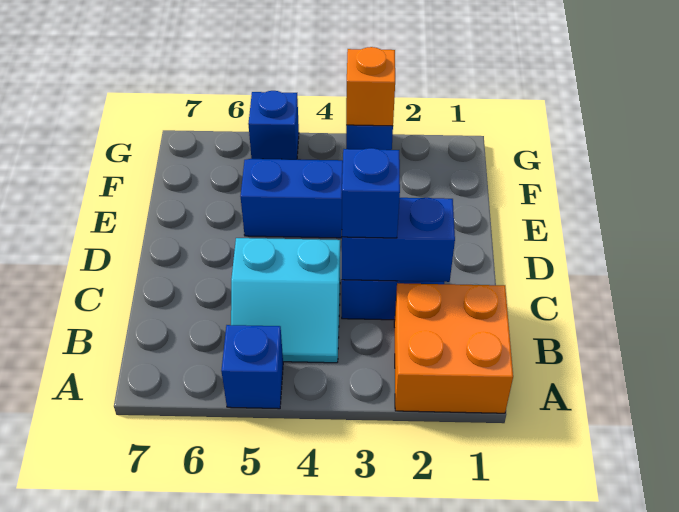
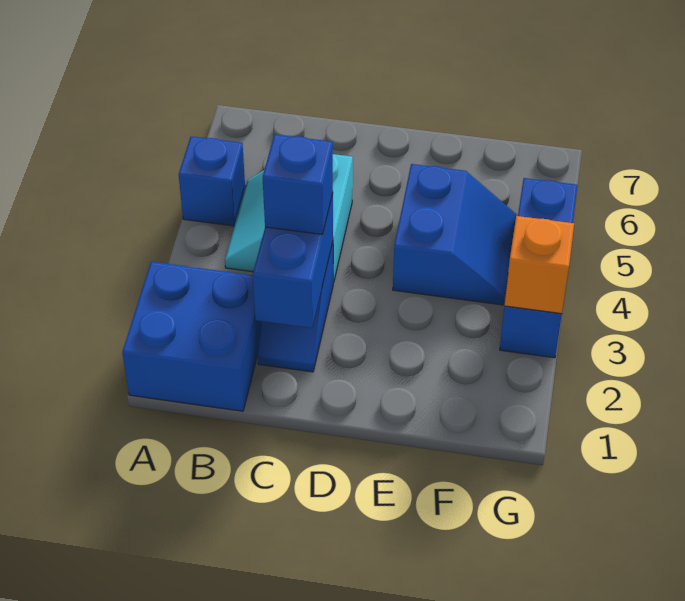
orange 2x2 brick [394,283,513,413] -> blue 2x2 brick [122,262,262,411]

